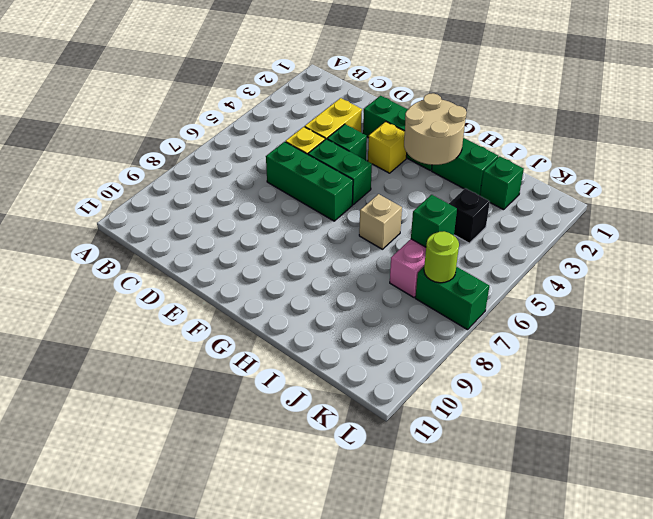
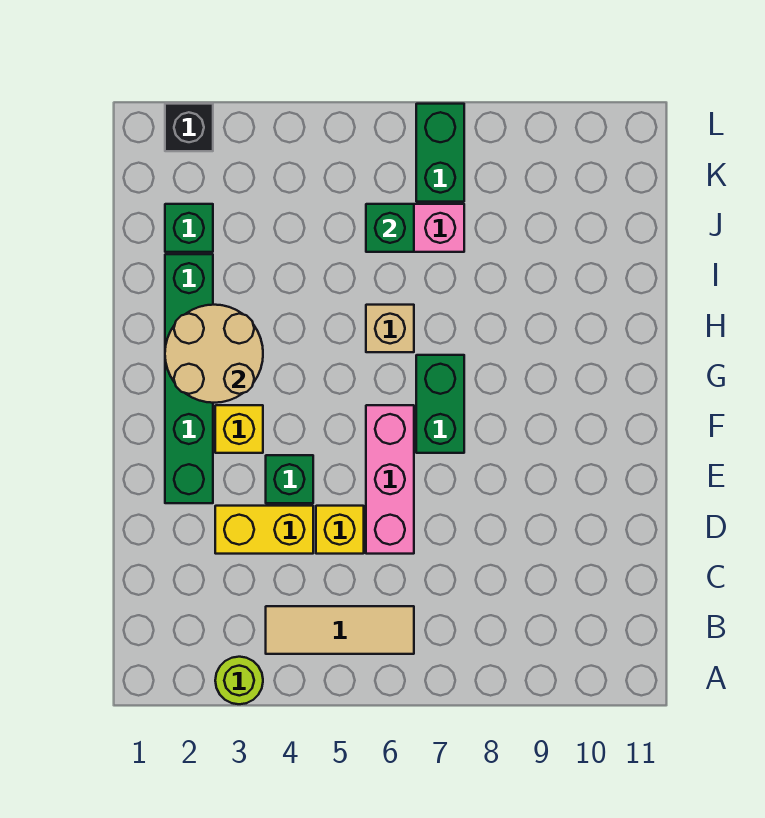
none -> tan 1x3 tile [266,606,414,654]
green 1x3 brick [266,142,353,221] -> pink 1x3 brick [366,405,414,554]
green 1x2 brick [308,139,372,205] -> green 1x2 brick moved to [416,355,464,453]
black 1x1 brick [449,188,490,243] -> black 1x1 brick moved to [165,104,213,151]
lime 1x1 round brick [424,231,459,283] -> lime 1x1 round brick moved to [215,657,263,704]

